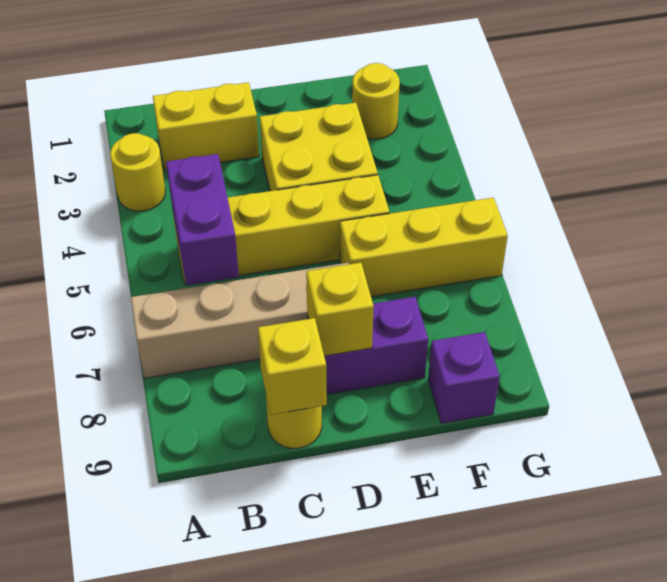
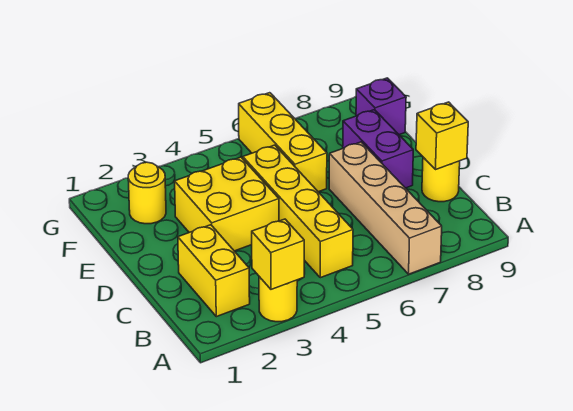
purple 1x2 brick [166,154,239,286] -> none
yellow 1x1 brick [306,263,374,356] -> yellow 1x1 brick moved to [252,219,304,289]

